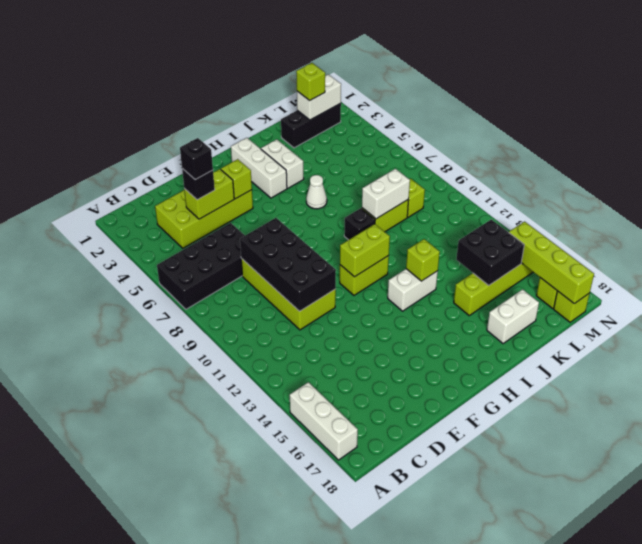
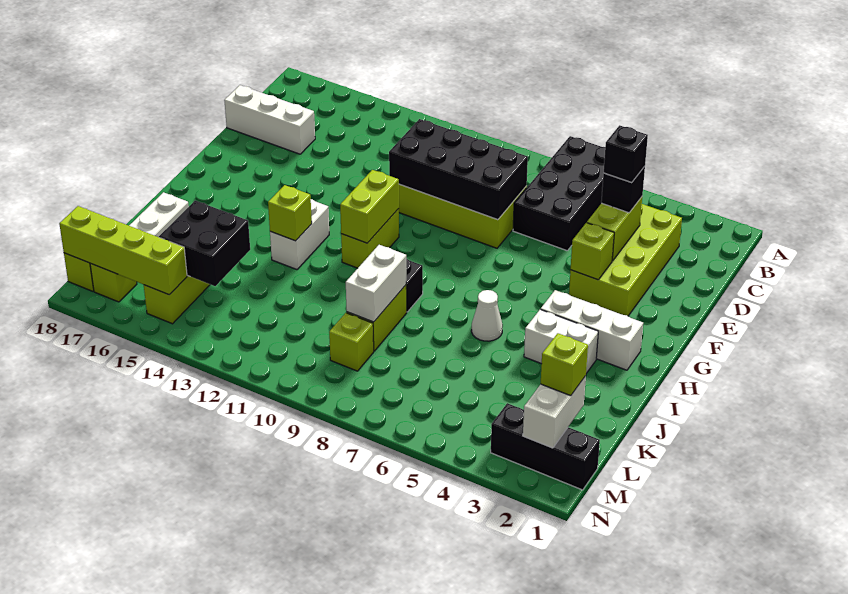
white 1x3 brick [290,382,358,460] -> white 1x3 brick moved to [224,85,315,154]
black 1x3 brick [281,103,341,148] -> black 1x3 brick turned to [491,403,600,490]

